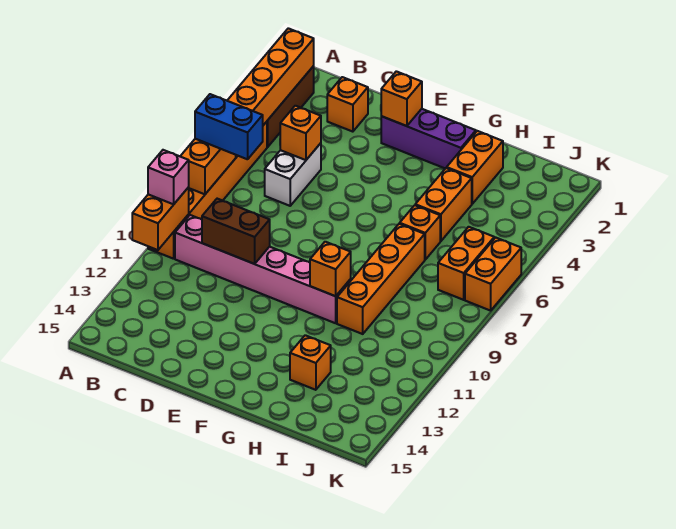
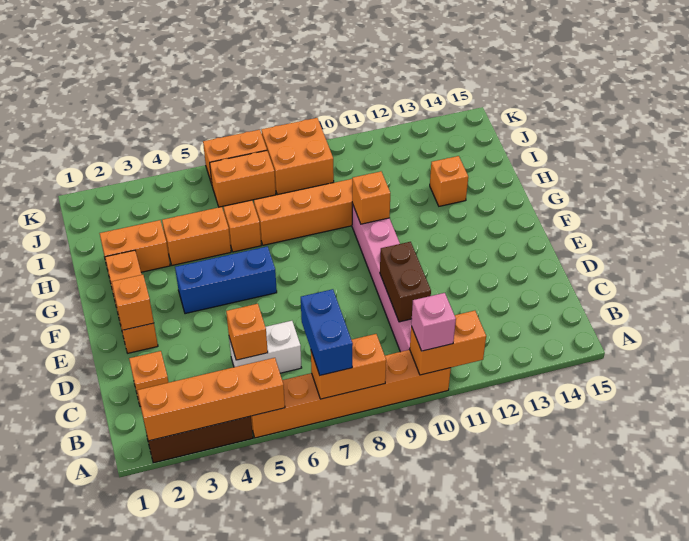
purple 1x3 brick [381,109,476,168] -> orange 1x3 brick [105,250,158,353]
none -> blue 1x3 brick [175,246,277,314]
none -> orange 2x2 brick [261,118,334,195]

